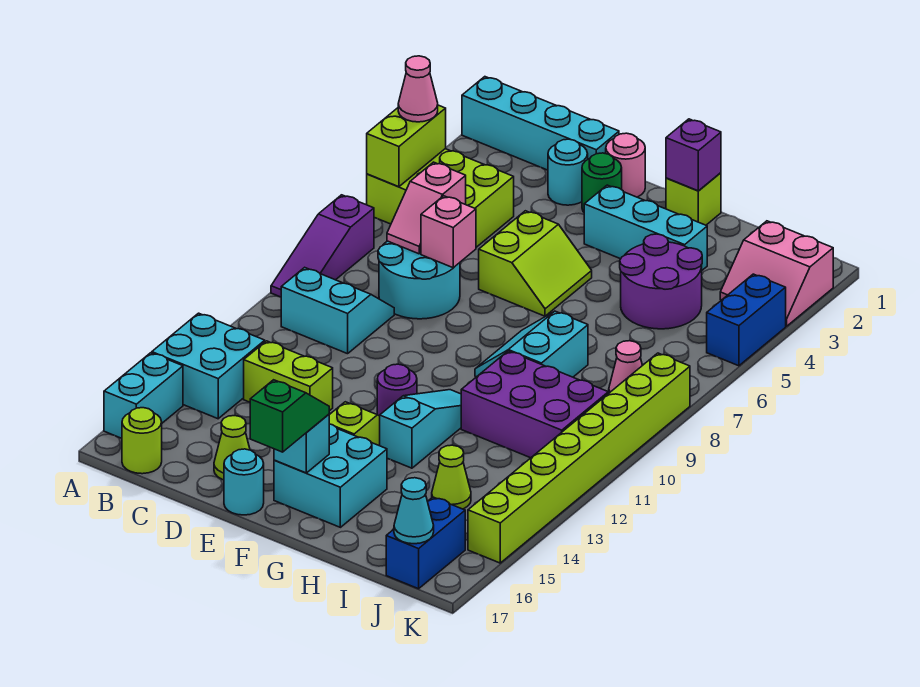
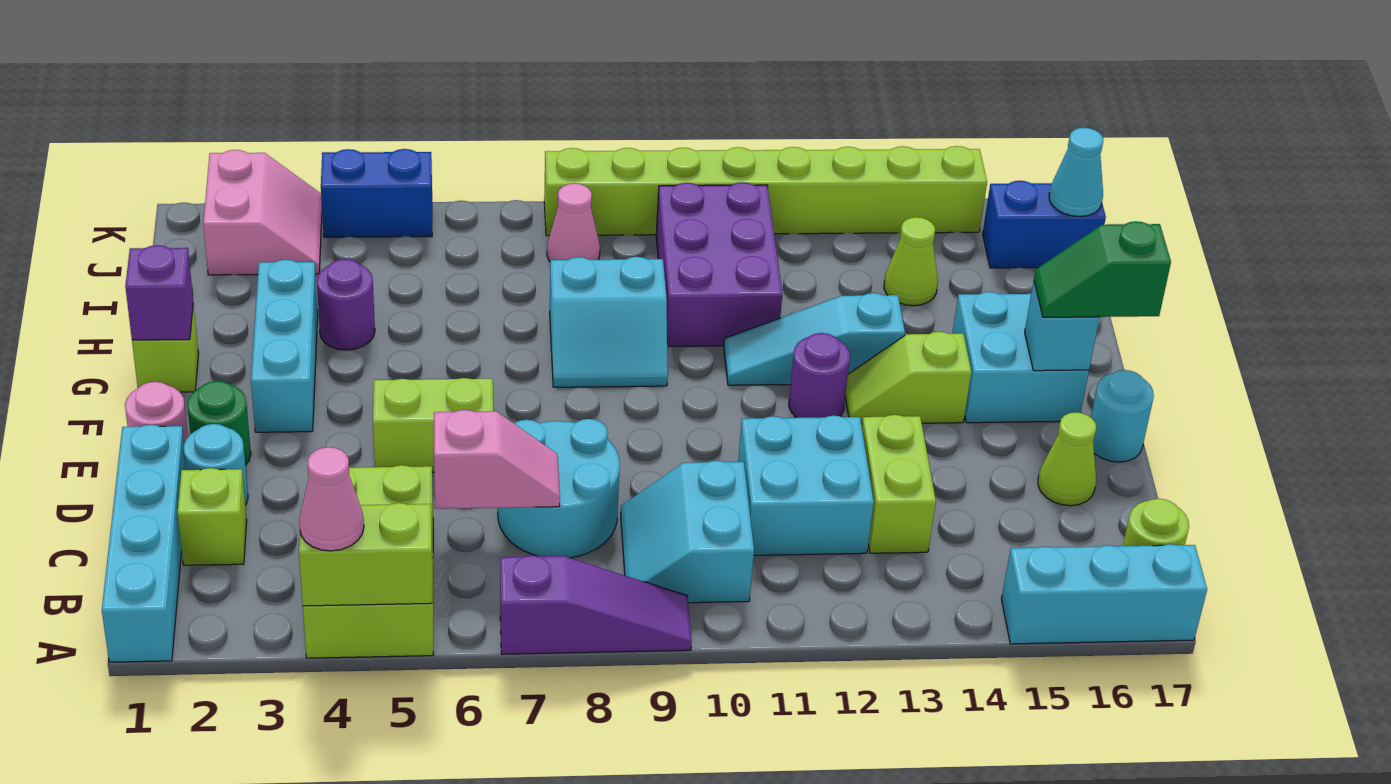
cyan 2x2 brick [152,313,265,419] -> cyan 2x2 brick moved to [738,416,874,555]
cyan 1x2 brick [104,353,183,438] -> cyan 1x3 brick [1001,544,1207,644]
none -> lime 1x1 brick [178,468,247,565]
pink 1x1 brick [421,196,476,268] -> none
purple 2x2 round brick [620,234,702,329] -> purple 1x1 round brick [317,259,375,350]

